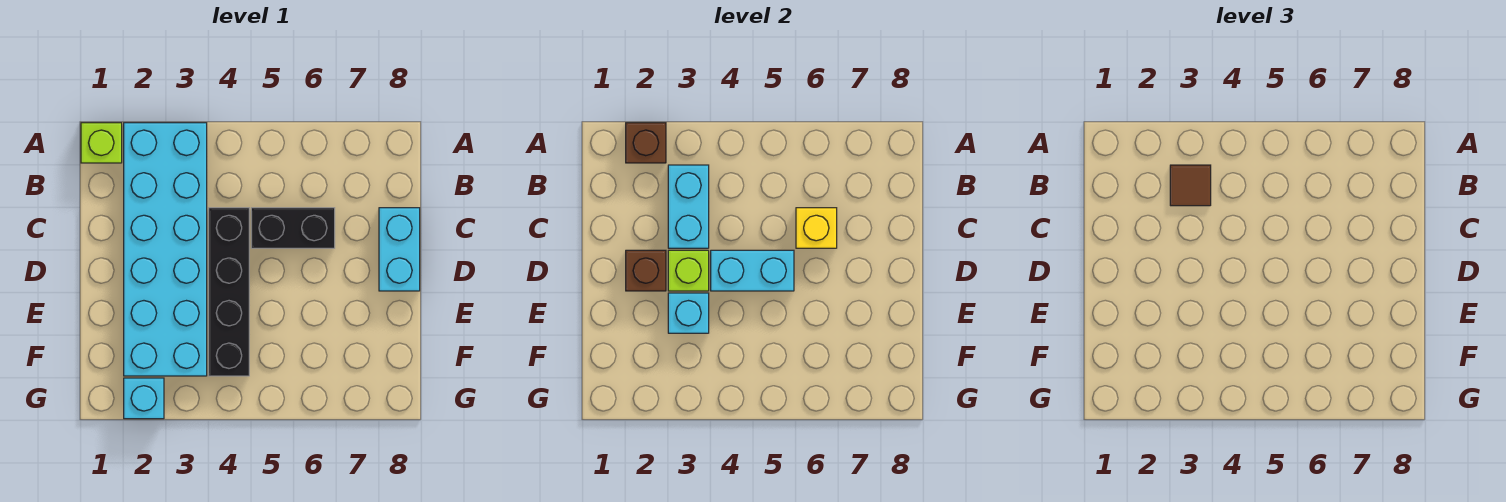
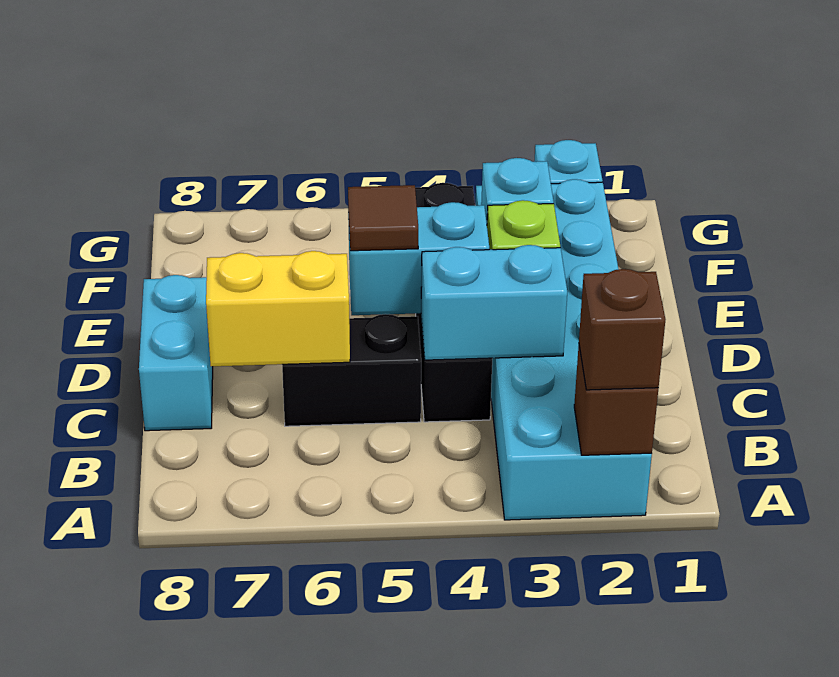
lime 1x1 brick [81,123,122,163] -> none
cyan 1x2 brick [668,165,709,248] -> cyan 1x2 brick turned to [421,245,567,360]
brown 1x1 tile [1170,165,1211,206] -> brown 1x1 tile moved to [348,185,418,251]
yellow 1x1 brick [796,208,837,248] -> yellow 1x2 brick [206,251,350,366]
brown 1x1 brick [626,250,666,291] -> brown 1x1 brick moved to [579,269,665,390]

